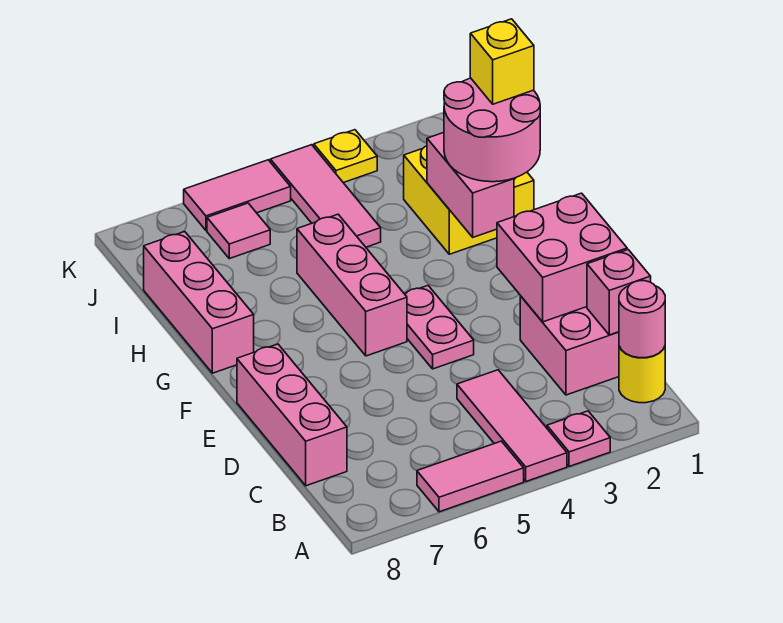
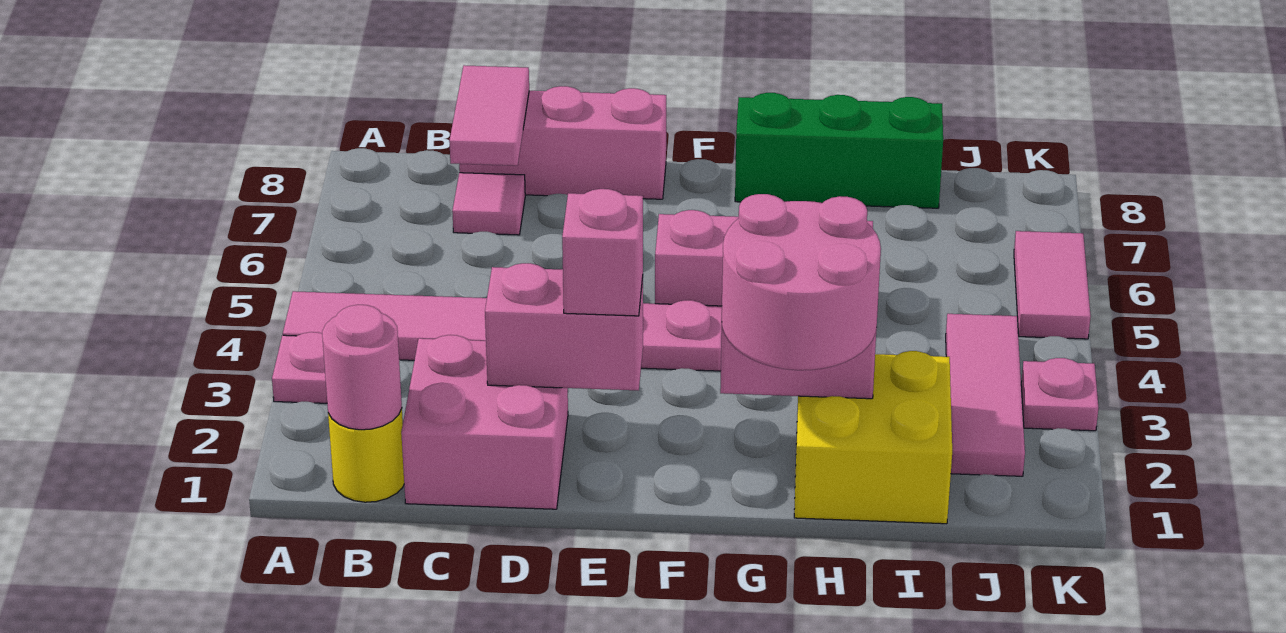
pink 1x2 tile [417,441,524,512] -> pink 1x2 tile moved to [449,65,529,166]
pink 1x1 brick [587,250,651,335] -> pink 1x1 brick moved to [562,189,643,316]
pink 2x2 brick [497,193,627,322] -> pink 1x2 brick [485,263,643,390]
pink 1x3 brick [144,232,254,373] -> green 1x3 brick [735,93,943,208]
yellow 1x1 brick [470,19,534,104] -> none
pink 1x3 tile [270,145,381,247] -> pink 1x3 tile turned to [946,314,1025,476]
pink 1x1 tile [207,203,270,259] -> pink 1x1 tile moved to [452,173,525,235]
yellow 1x1 plate [314,130,377,183] -> pink 1x1 plate [1021,358,1098,431]

